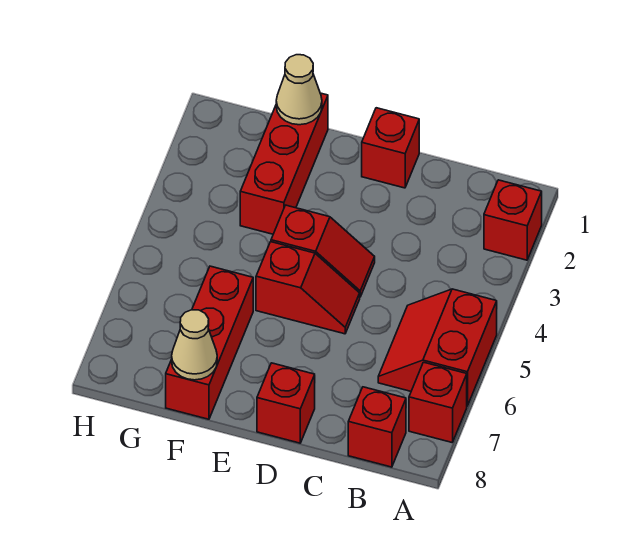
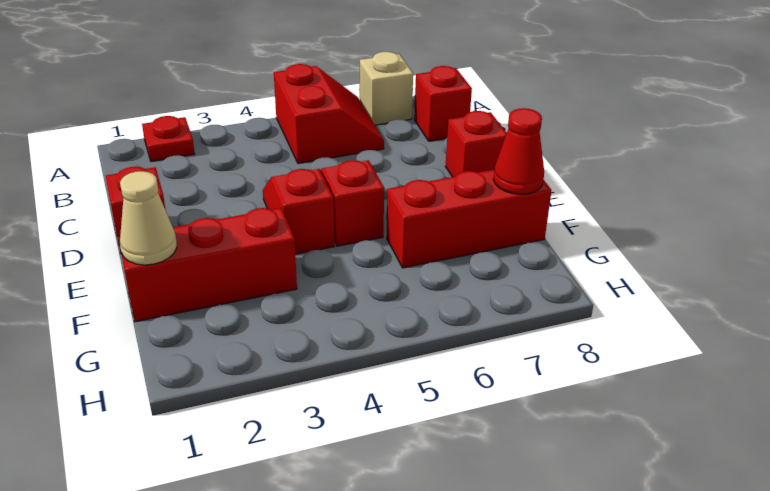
red 1x1 brick [484,180,542,260] -> red 1x1 plate [142,116,195,162]
red 2x2 slope [378,289,497,406] -> red 2x2 slope turned to [274,64,384,164]
red 1x1 brick [409,362,467,442] -> tan 1x1 brick [360,52,413,125]
tan 1x1 cone [172,310,217,380] -> red 1x1 cone [493,108,544,194]

